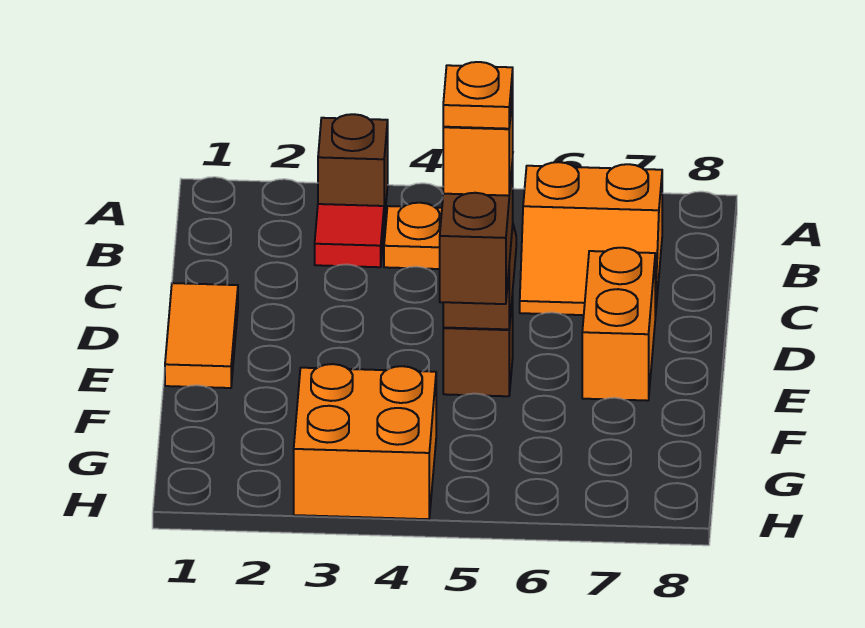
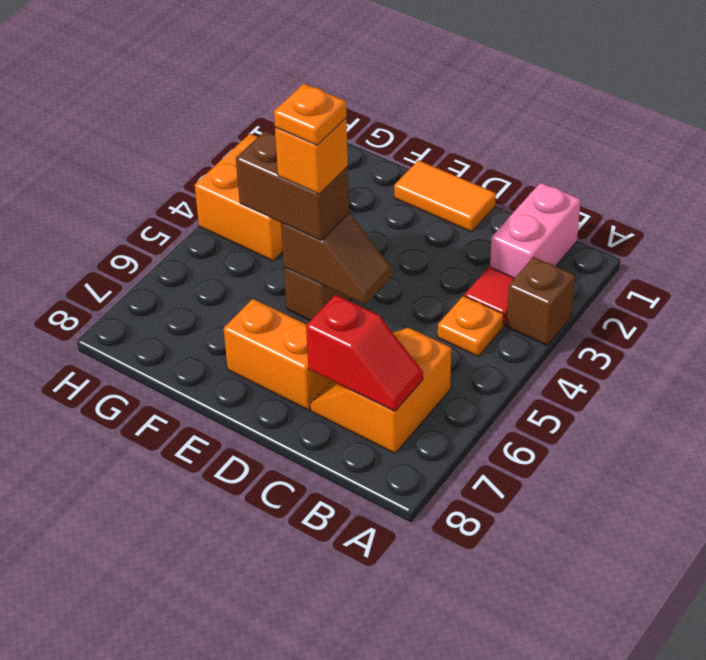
none -> pink 1x2 brick [490,183,581,278]
none -> red 1x2 slope [306,295,423,411]

